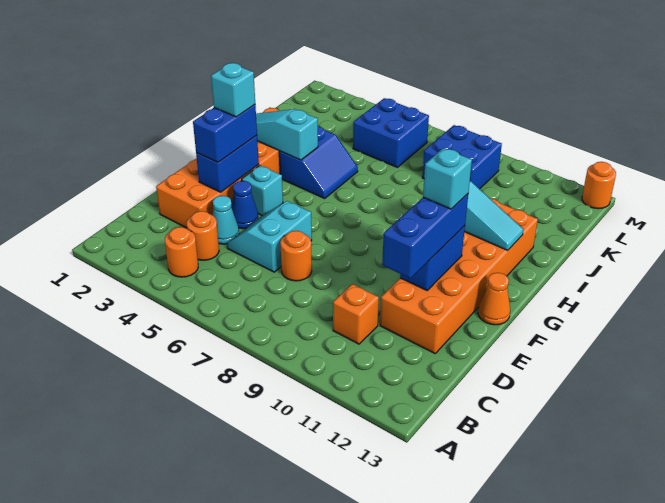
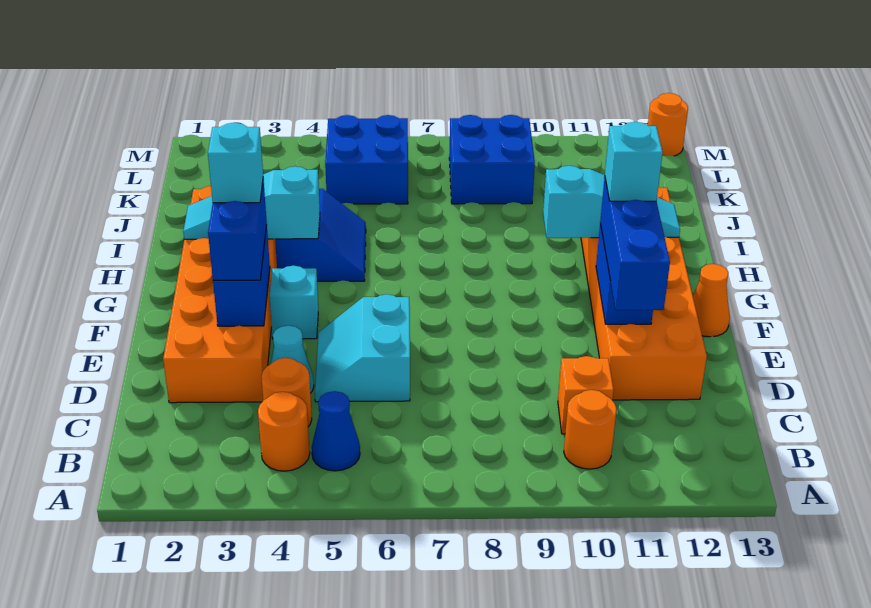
orange 1x1 round brick [280,231,312,281] -> orange 1x1 round brick moved to [564,390,616,469]
blue 1x1 cone [231,181,259,229] -> blue 1x1 cone moved to [312,391,360,471]

